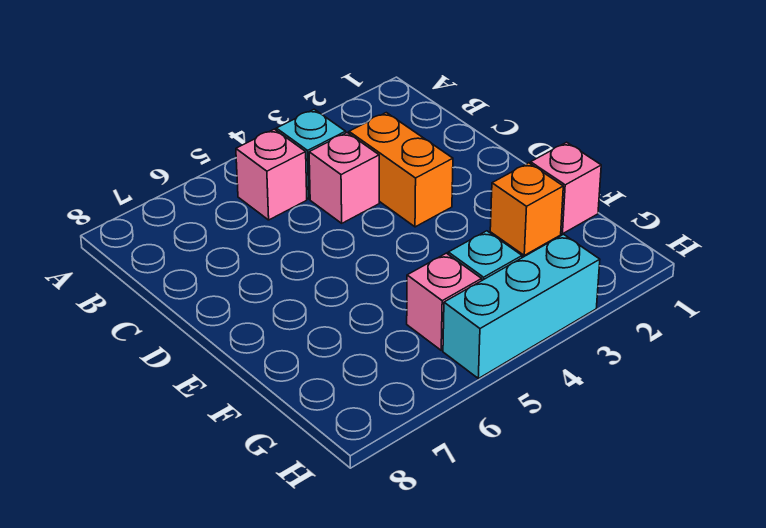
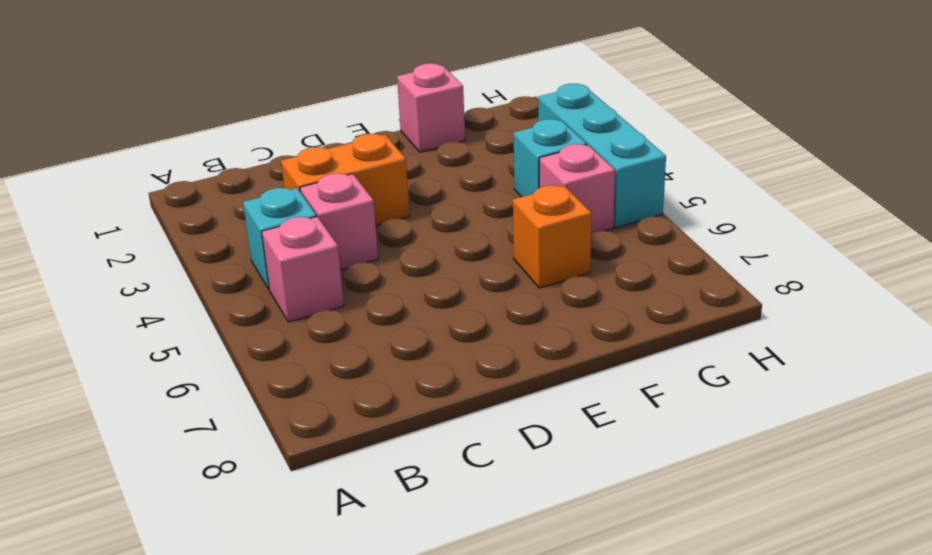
orange 1x1 brick [490,163,563,255] -> orange 1x1 brick moved to [513,185,592,288]

